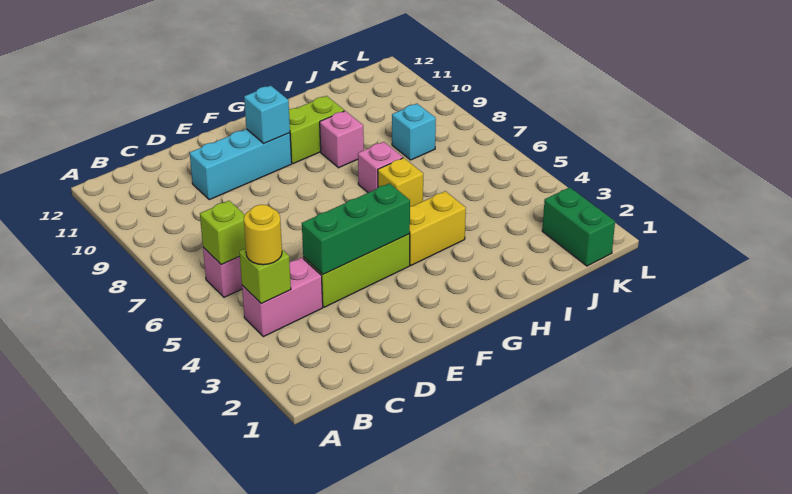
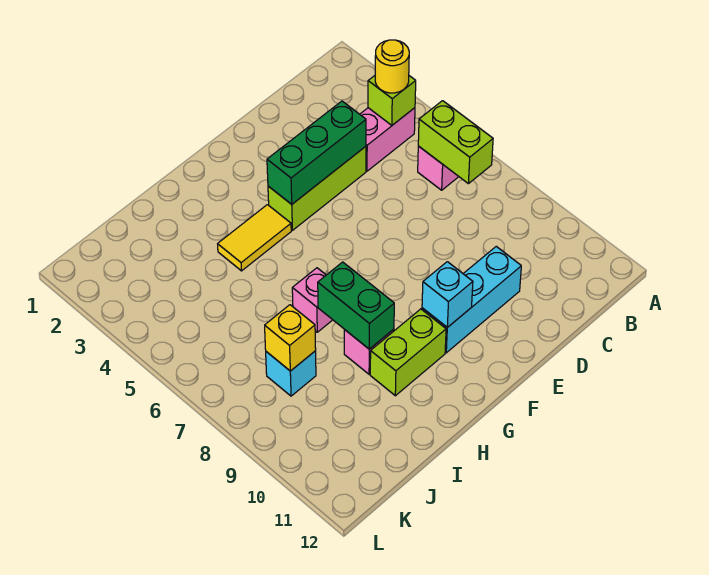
lime 1x1 brick [200,201,246,265] -> lime 1x2 brick [418,101,493,184]
yellow 1x2 brick [410,191,466,265] -> yellow 1x2 tile [218,205,291,271]
yellow 1x1 brick [378,158,423,207] -> yellow 1x1 brick moved to [265,305,316,371]
green 1x2 brick [542,187,615,266] -> green 1x2 brick moved to [318,262,394,349]

